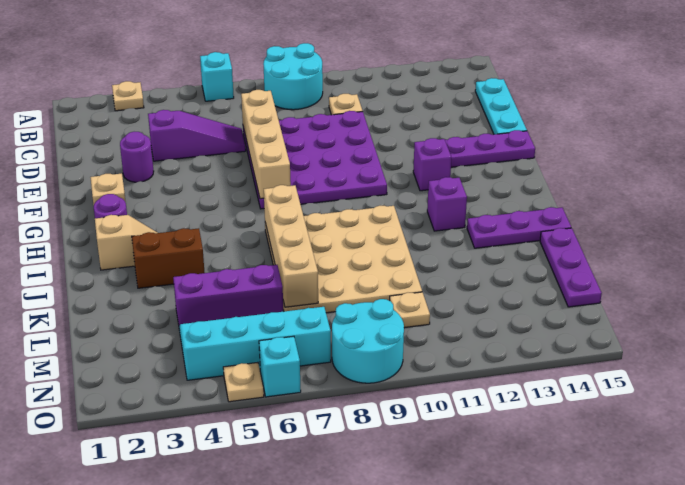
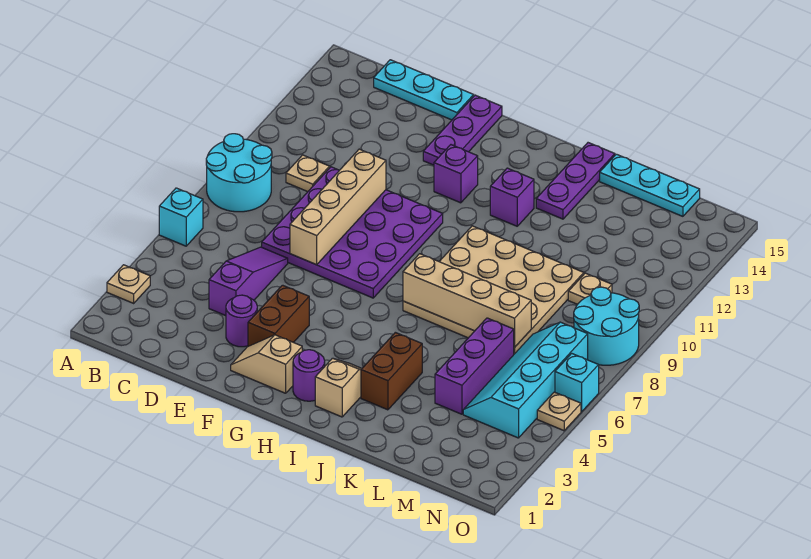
tan 1x4 brick [241,90,291,199] -> tan 1x4 brick turned to [290,149,386,265]
none -> brown 1x2 brick [248,285,309,346]
purple 1x3 plate [540,228,602,307] -> cyan 1x3 plate [600,154,700,216]

